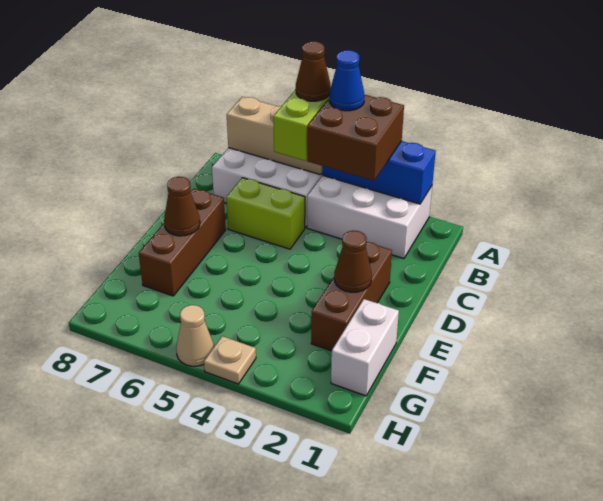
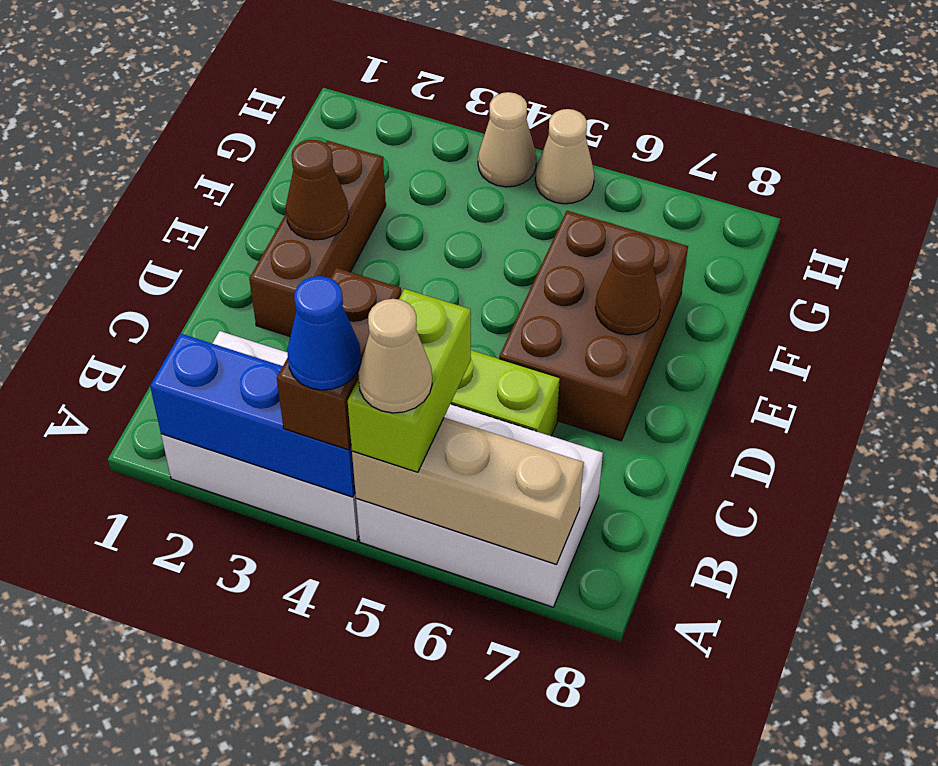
brown 2x2 brick [307,95,404,181] -> brown 1x2 brick [277,268,401,450]
brown 1x1 cone [296,41,331,101] -> tan 1x1 cone [358,299,432,413]
brown 1x3 brick [139,189,226,296] -> brown 2x3 brick [499,211,688,441]
white 1x2 brick [331,299,399,396] -> none
tan 1x1 plate [204,336,256,384] -> tan 1x1 cone [478,92,536,187]

